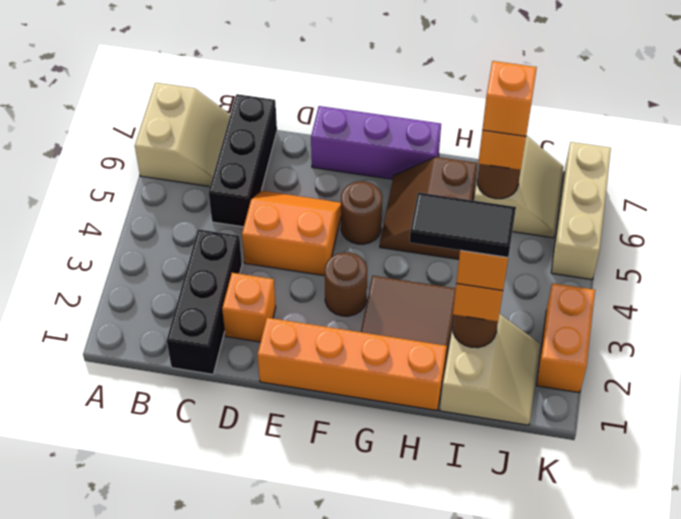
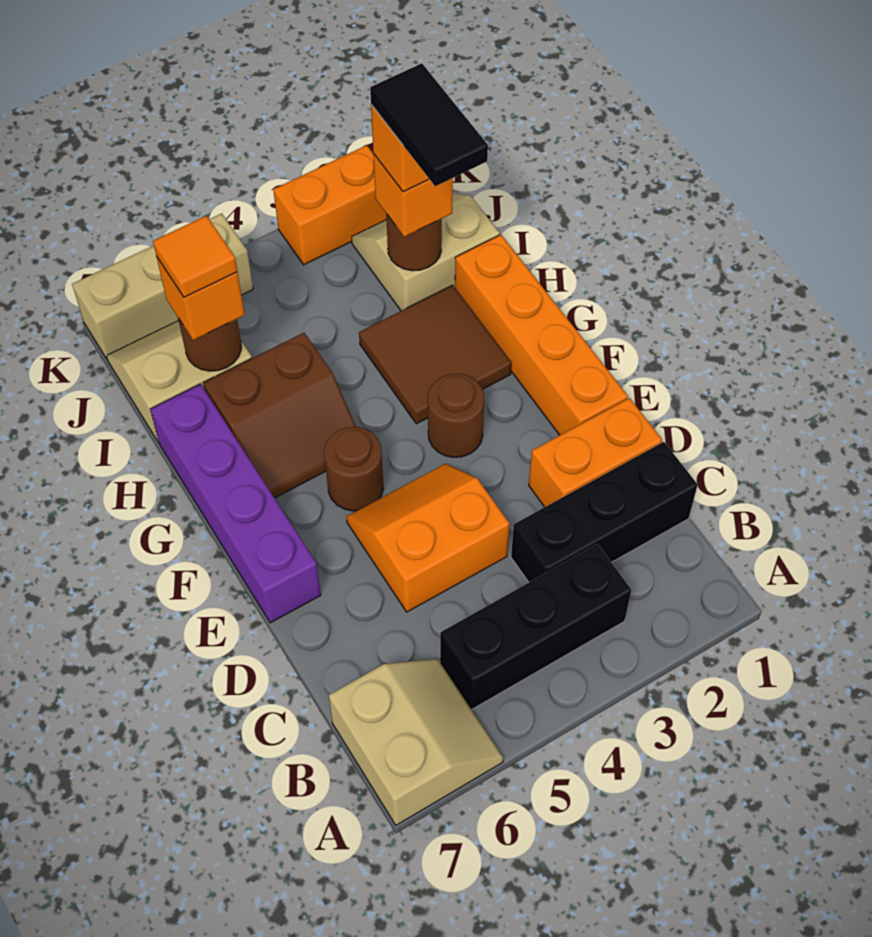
tan 2x2 slope [135,83,230,187] -> tan 2x2 slope turned to [329,659,503,825]
black 1x3 brick [209,94,277,227] -> black 1x3 brick moved to [440,544,631,710]
orange 1x1 brick [222,273,276,342] -> orange 1x2 brick [529,398,662,507]
orange 2x2 slope [242,191,341,276] -> orange 2x2 slope turned to [347,464,510,612]
purple 1x3 brick [311,106,441,179] -> purple 1x4 brick [150,384,321,623]
orange 1x1 brick [482,61,537,136] -> orange 1x1 tile [153,216,237,297]

